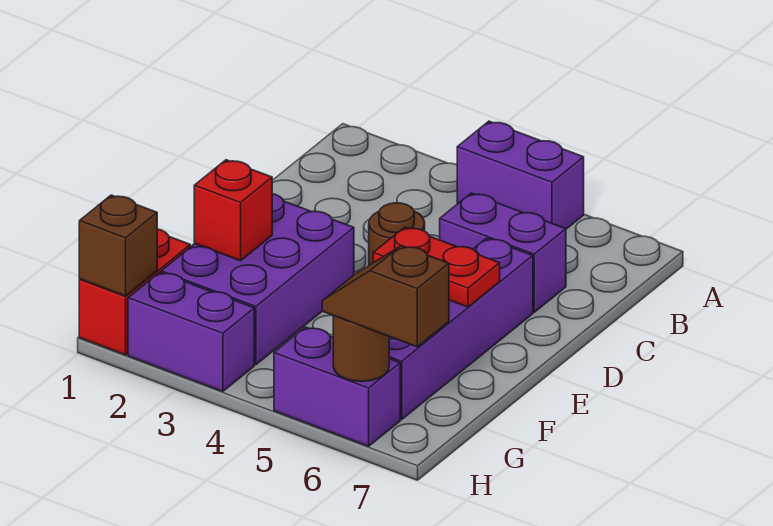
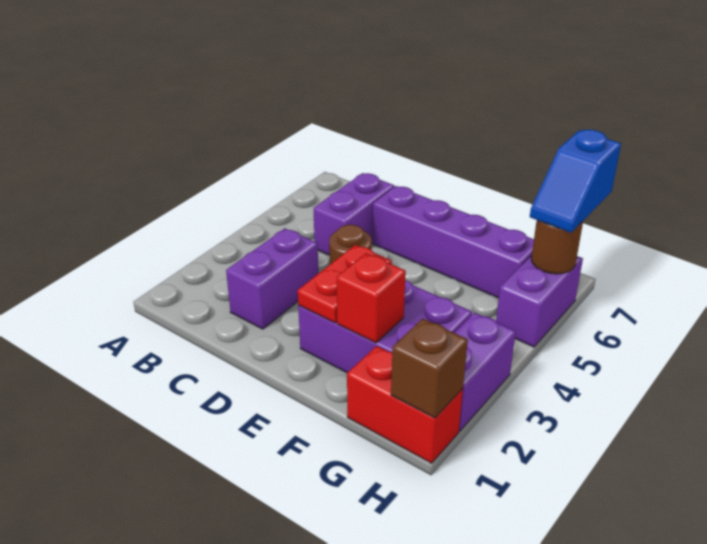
purple 1x2 brick [457,121,584,229] -> purple 1x2 brick moved to [226,228,318,329]
red 1x2 plate [373,227,500,307] -> red 1x2 plate moved to [298,245,392,323]
brown 1x2 slope [322,245,449,347] -> blue 1x2 slope [530,130,621,233]

